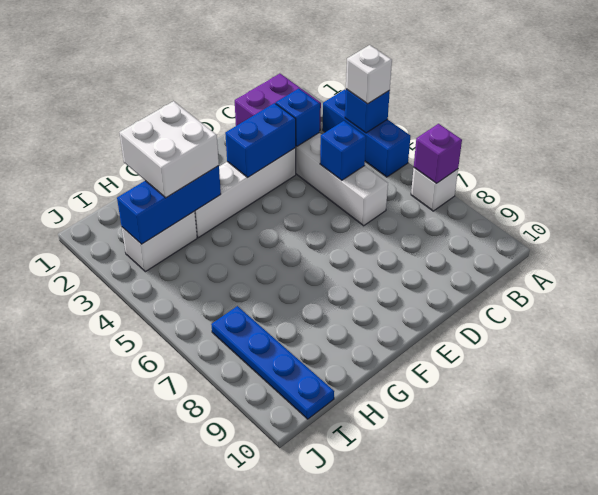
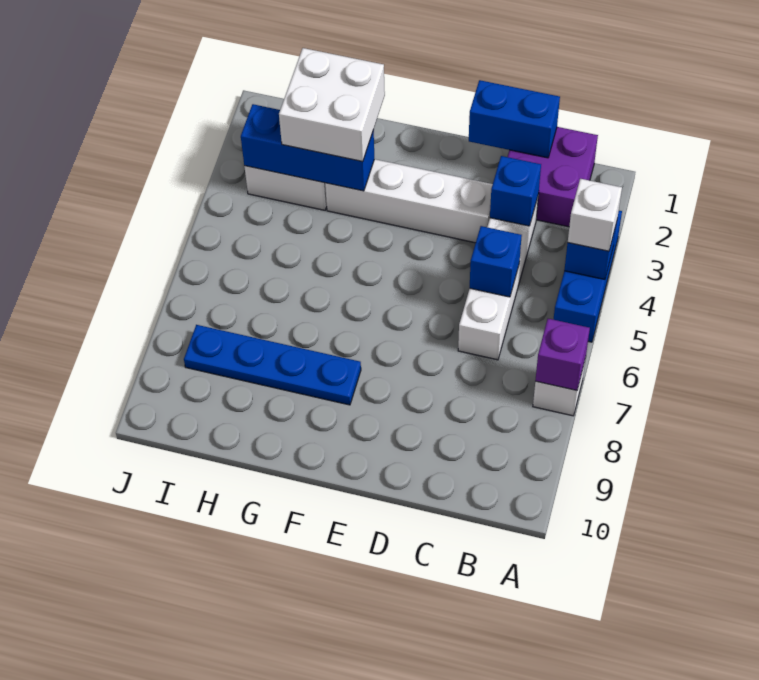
blue 1x2 brick [225,103,296,177] -> blue 1x2 brick moved to [469,80,560,158]
blue 1x4 plate [211,306,334,419] -> blue 1x4 plate turned to [184,325,361,405]

